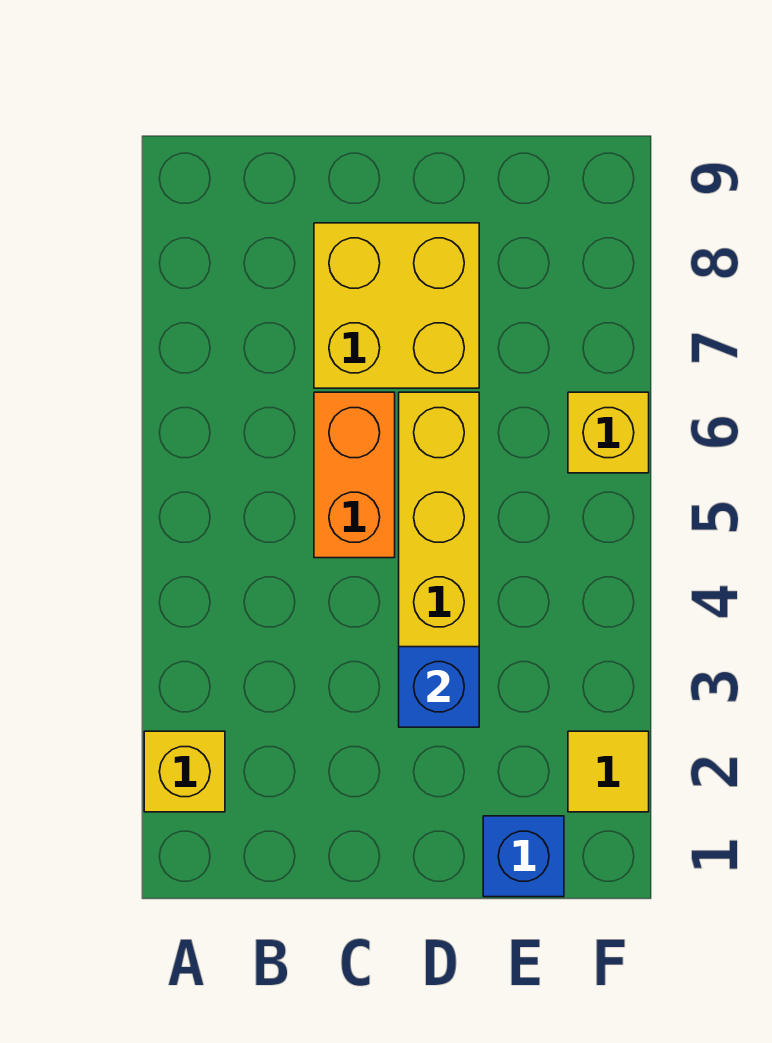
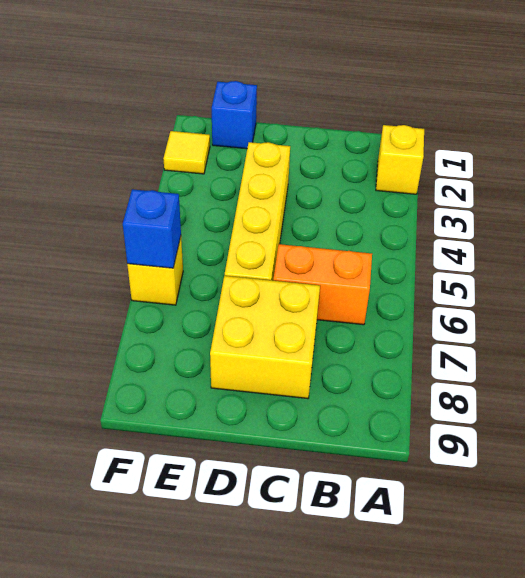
orange 1x2 brick [314,392,395,558] -> orange 1x2 brick turned to [273,244,372,325]
blue 1x1 brick [399,647,479,727] -> blue 1x1 brick moved to [123,189,181,268]

